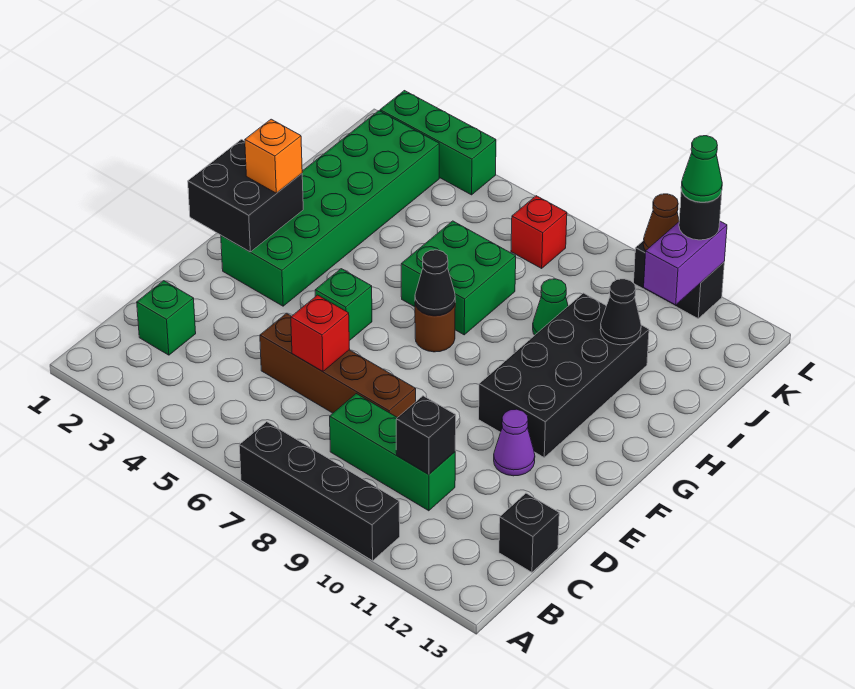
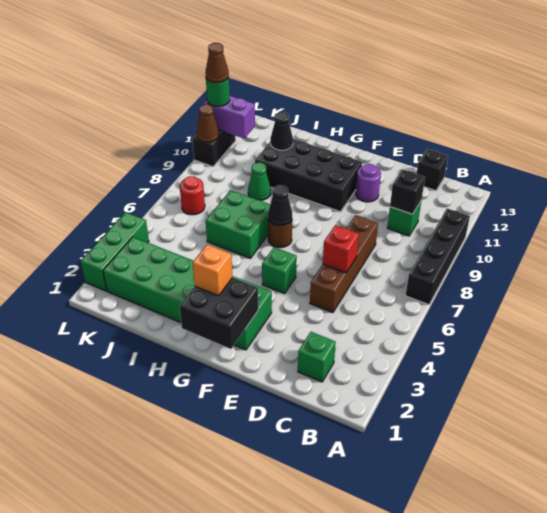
green 1x3 brick [330,394,455,511] -> green 1x1 brick [387,201,421,236]
purple 1x1 cone [494,409,535,476] -> purple 1x1 round brick [356,164,381,202]
red 1x1 brick [511,196,567,268] -> red 1x1 round brick [180,176,205,215]
black 1x1 round brick [679,189,722,240] -> green 1x1 round brick [206,77,230,106]
green 1x1 cone [681,136,722,202] -> brown 1x1 cone [205,43,229,83]

